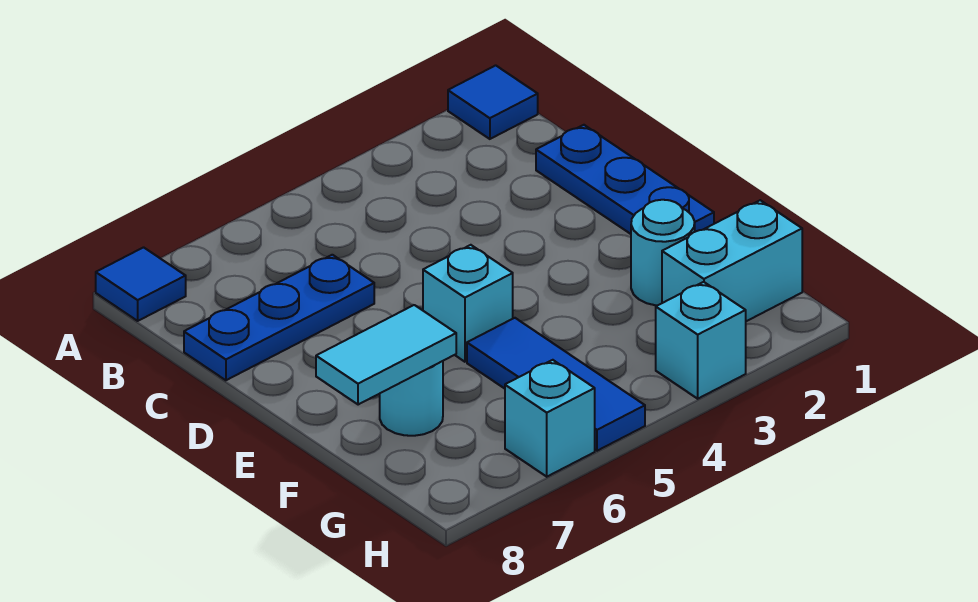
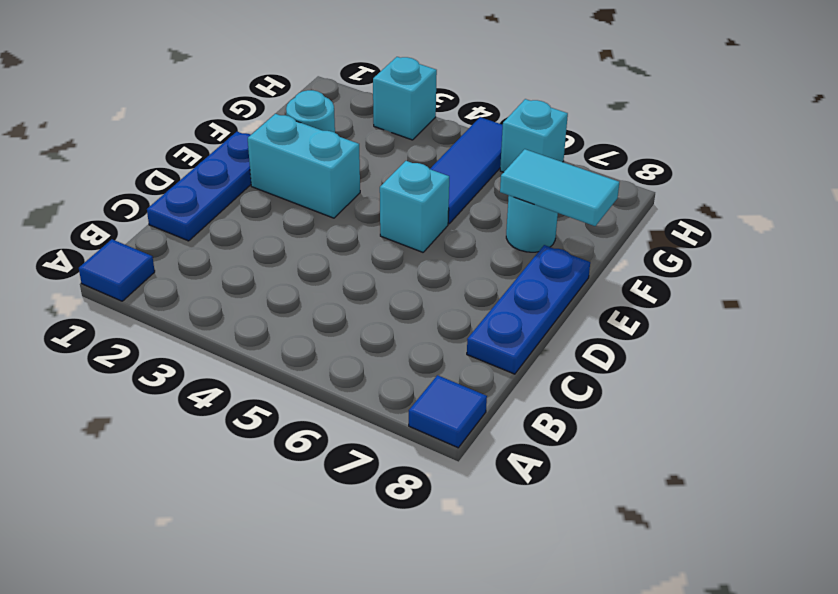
blue 1x3 plate [184,255,374,380] -> blue 1x3 plate turned to [467,245,590,374]
cyan 1x2 brick [662,200,802,321] -> cyan 1x2 brick moved to [248,114,360,218]

